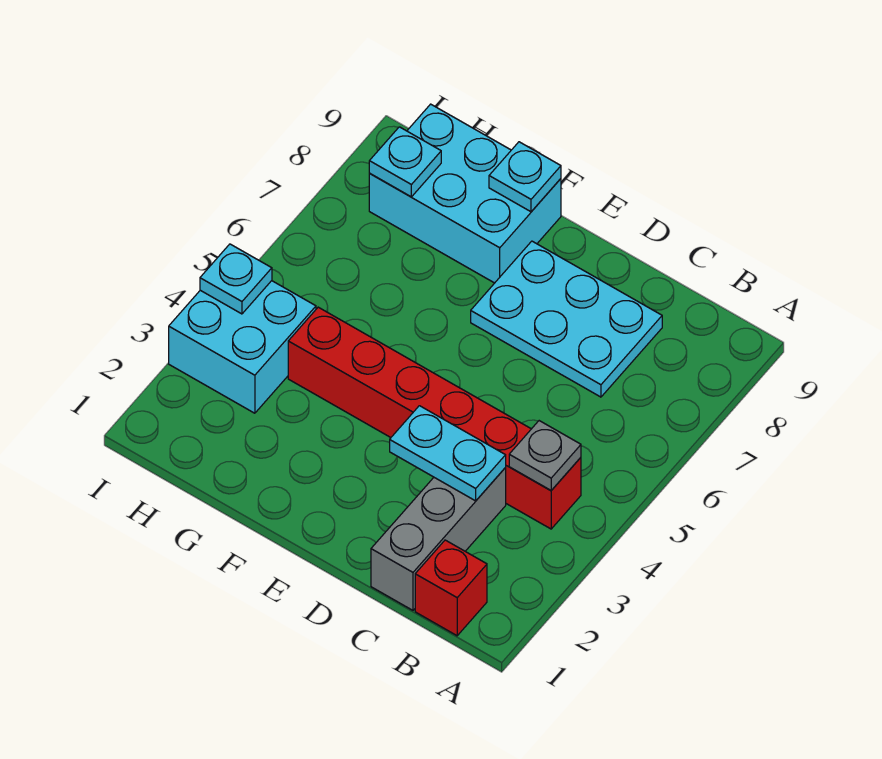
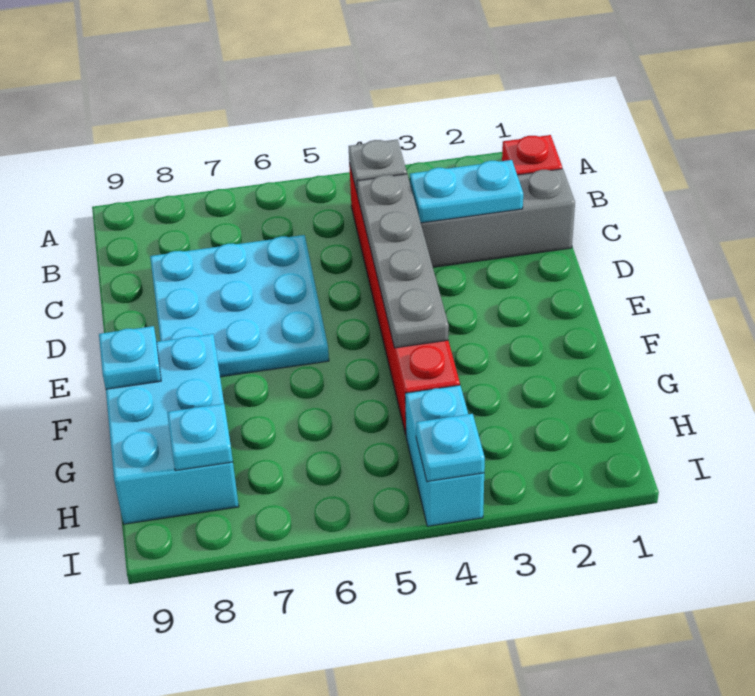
cyan 1x2 plate [390,406,506,501] -> cyan 1x2 plate turned to [410,160,523,223]
none -> grey 1x4 plate [357,174,449,348]
cyan 2x3 plate [471,241,662,397] -> cyan 3x3 plate [150,235,329,377]
cyan 2x2 brick [169,281,316,413] -> cyan 1x2 brick [405,385,484,526]

